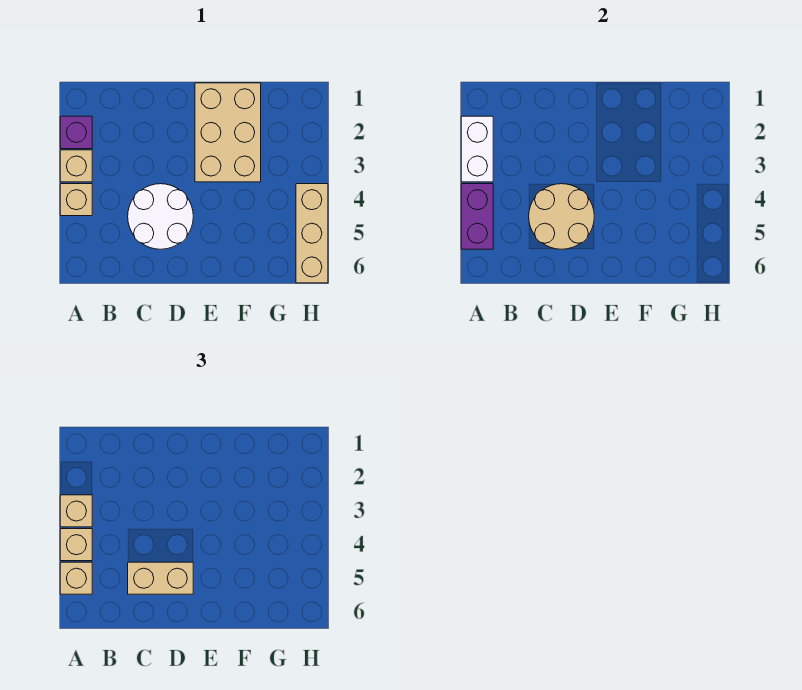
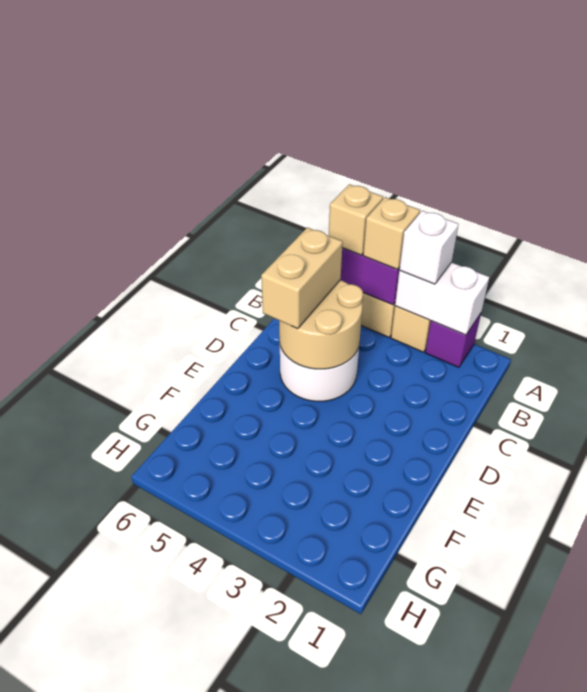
tan 1x1 brick [60,495,92,527] -> white 1x1 brick [399,211,459,284]
tan 2x3 brick [195,83,261,182] -> none
tan 1x3 brick [296,184,328,283] -> none

